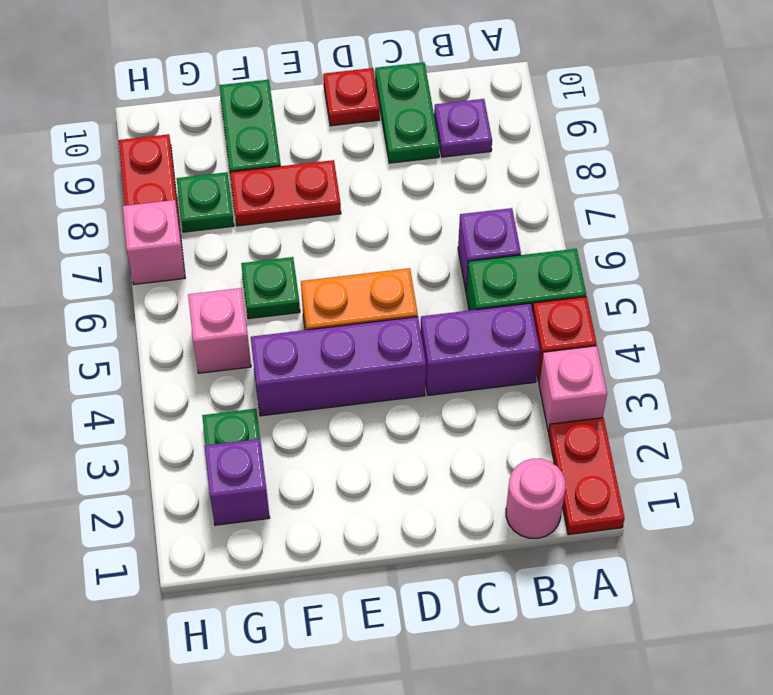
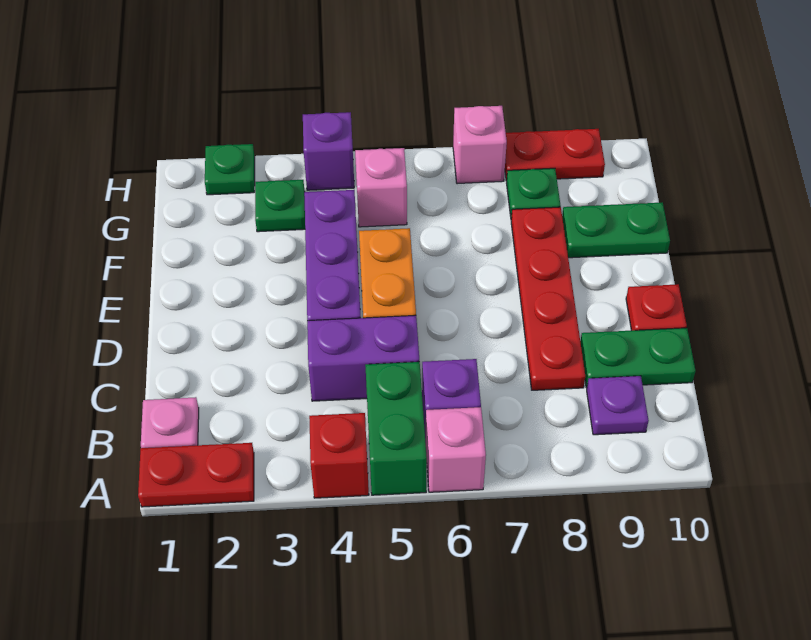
pink 1x1 brick [539,346,607,432] -> pink 1x1 brick moved to [426,407,486,492]
pink 1x1 round brick [506,459,566,538] -> pink 1x1 plate [141,397,199,448]
purple 1x2 brick [420,303,540,395] -> purple 1x2 brick turned to [307,315,419,401]
red 1x2 plate [230,160,341,226] -> red 1x4 plate [511,207,585,390]
green 1x1 plate [241,257,300,319] -> green 1x1 plate moved to [205,144,255,195]
purple 1x1 brick [205,439,270,525] -> purple 1x1 brick moved to [303,112,354,190]

